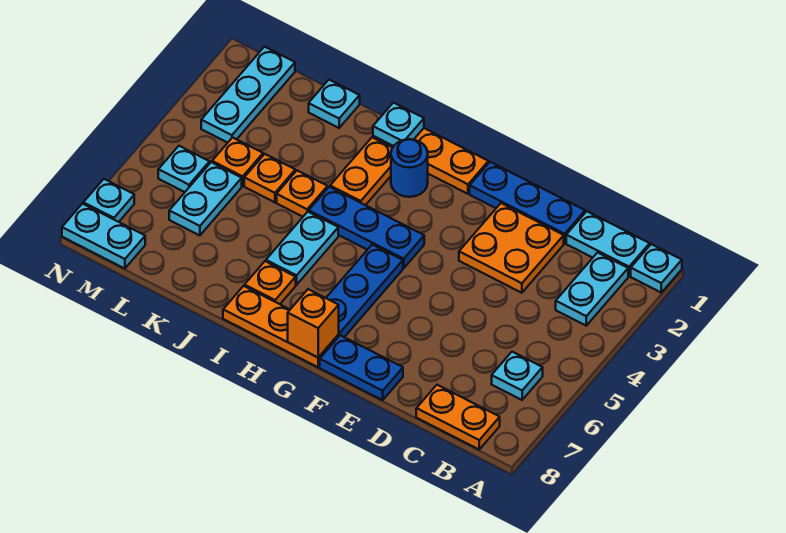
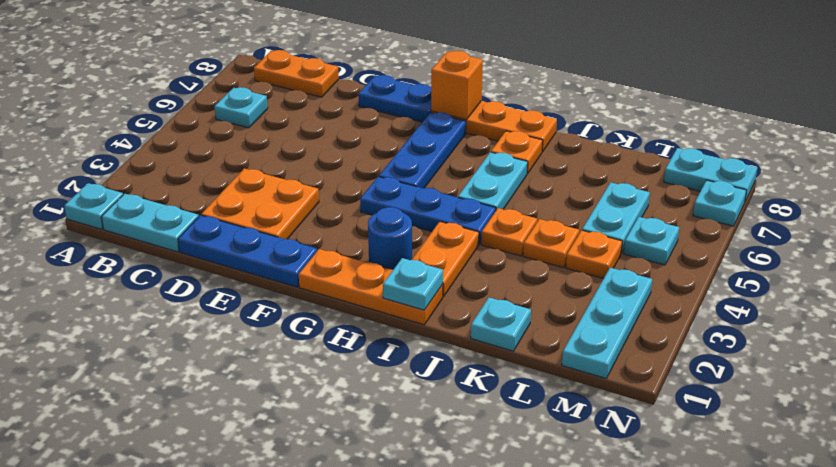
cyan 1x2 plate [556,252,628,326] -> none

